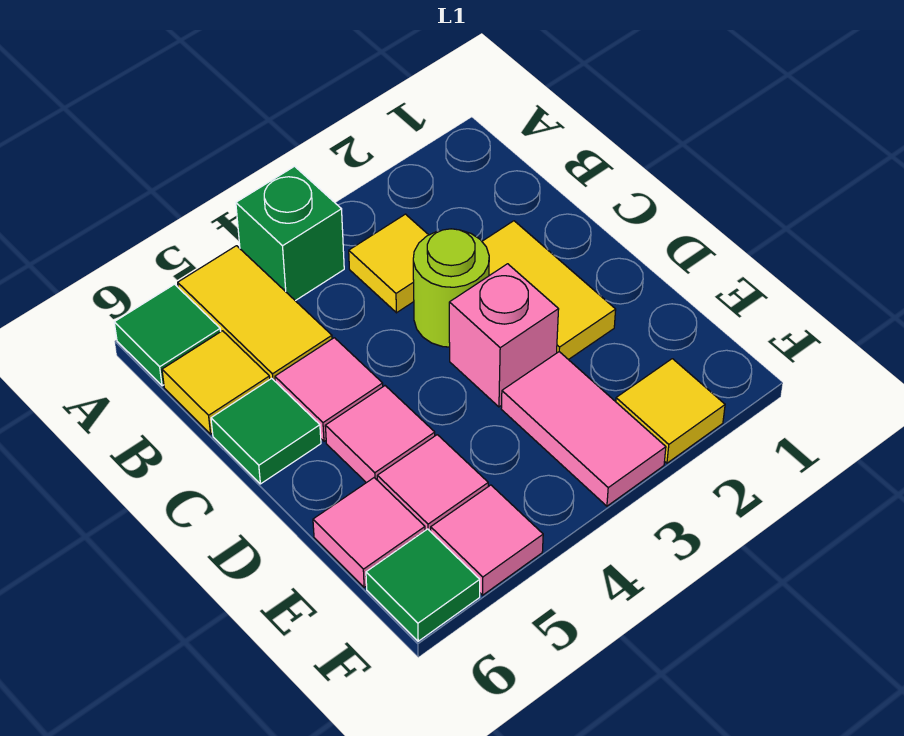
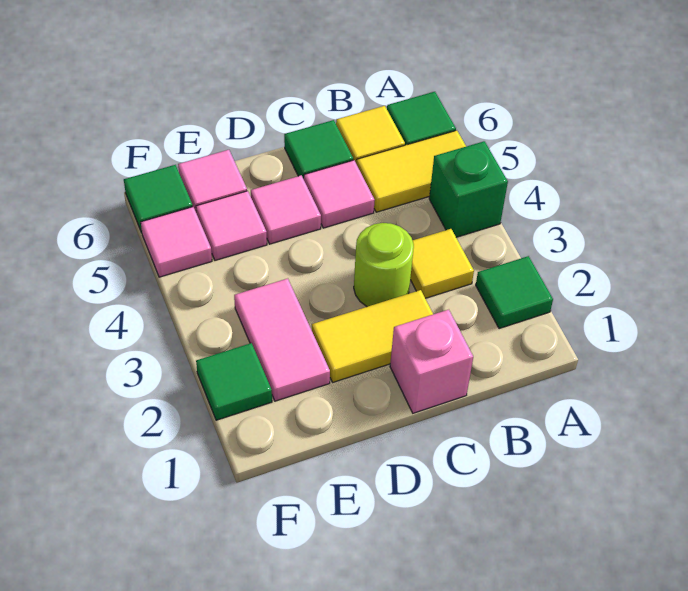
none -> green 1x1 tile [476,256,553,329]
pink 1x1 brick [449,264,559,407] -> pink 1x1 brick moved to [390,310,473,413]
pink 1x2 tile [501,352,666,506] -> pink 1x2 tile turned to [234,279,330,401]
yellow 1x1 tile [616,359,725,463] -> green 1x1 tile [196,343,272,420]

